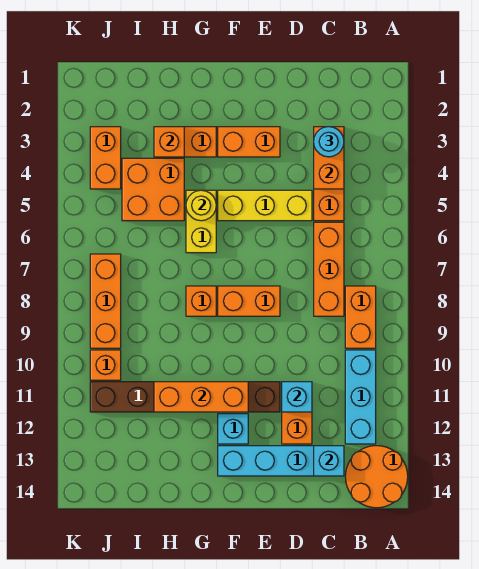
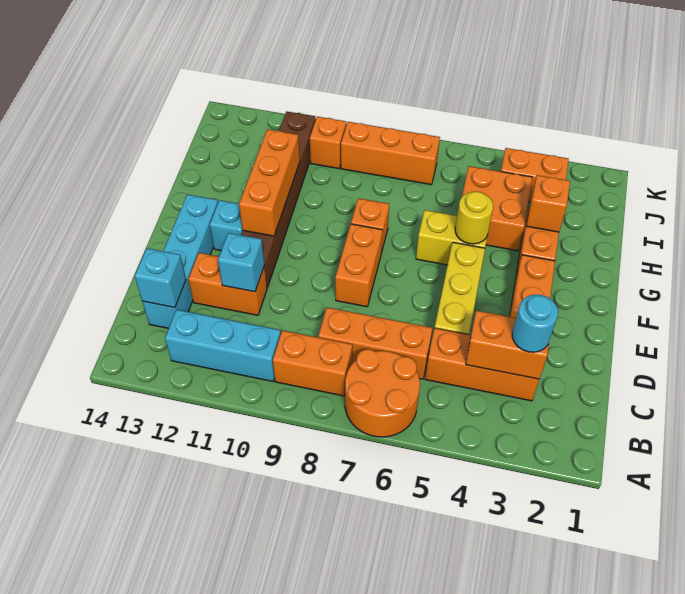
orange 2x2 round brick [345,446,408,508] -> orange 2x2 round brick moved to [345,349,420,437]

